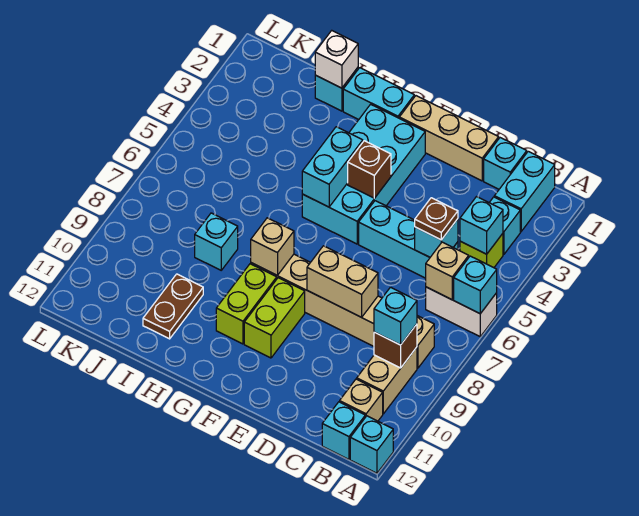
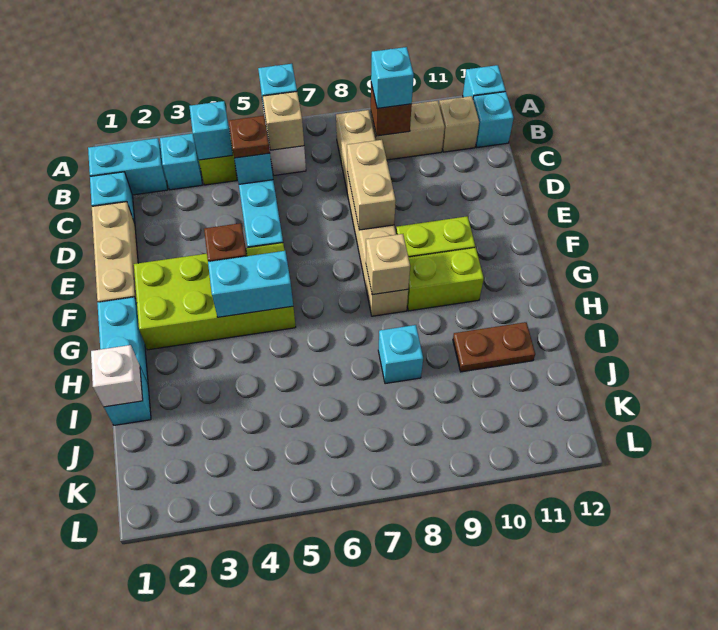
cyan 2x4 brick [302,104,425,244] -> lime 2x4 brick [134,243,296,350]

